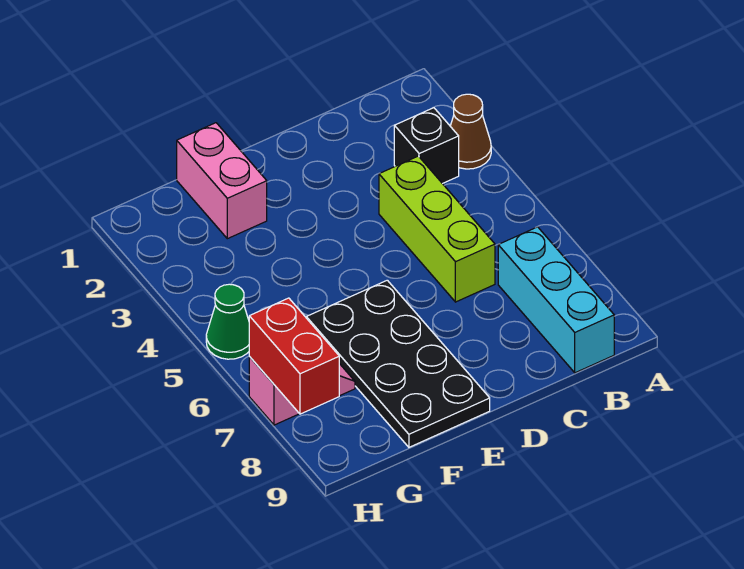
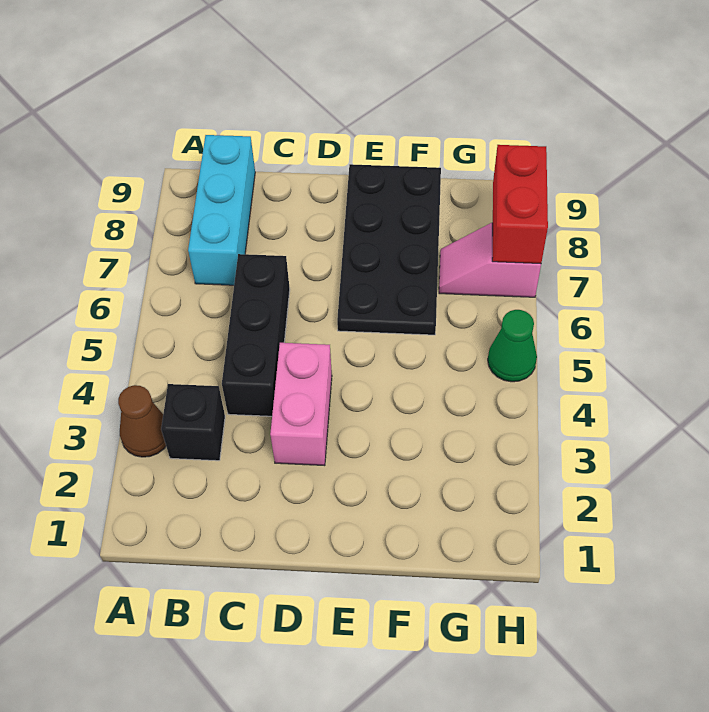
lime 1x3 brick [379,156,495,302] -> black 1x3 brick [222,254,290,416]
pink 1x2 brick [177,123,267,239] -> pink 1x2 brick moved to [270,343,332,466]

